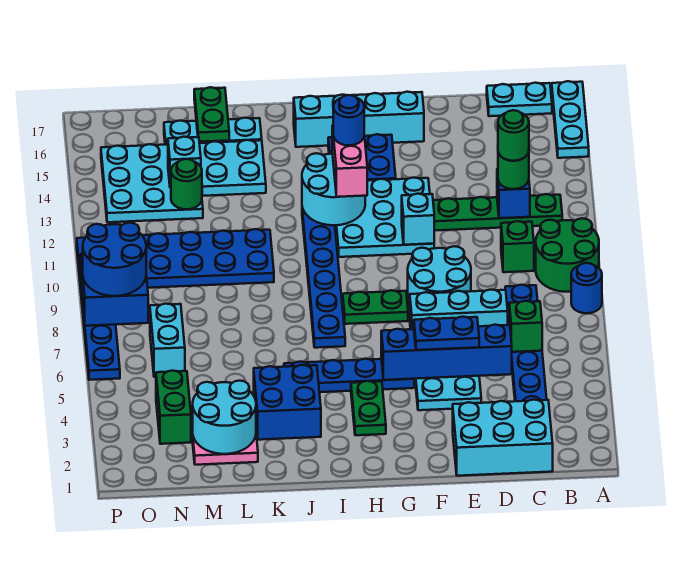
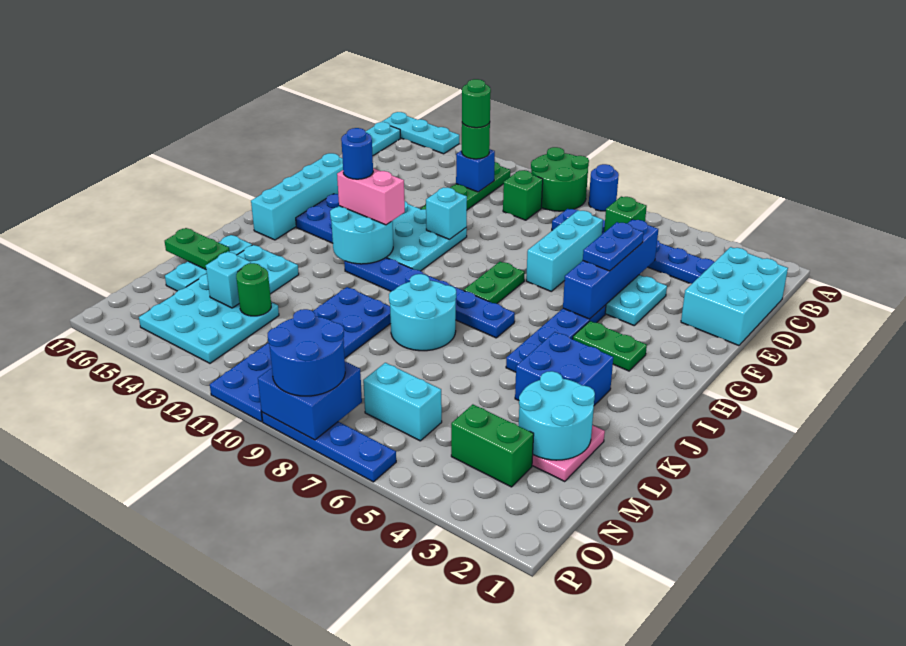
cyan 2x2 round brick [408,246,471,305] -> cyan 2x2 round brick moved to [389,274,456,351]

